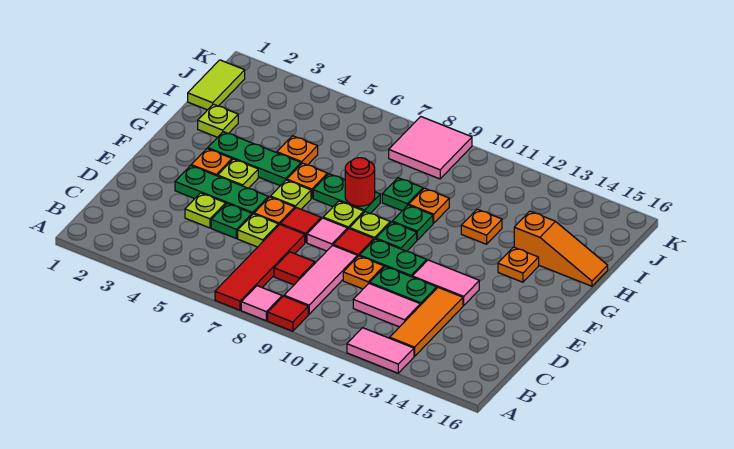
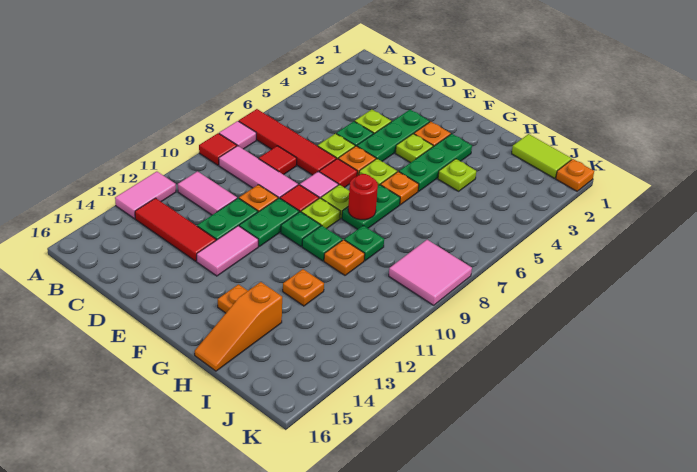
orange 1x3 tile [390,288,463,356] -> red 1x3 tile [135,198,216,261]
pink 1x2 tile [353,283,420,327] -> pink 1x2 tile turned to [178,171,237,215]
lime 1x1 plate [198,104,238,137] -> lime 1x1 plate moved to [438,159,476,191]
orange 1x1 plate [277,136,318,165] -> orange 1x1 plate moved to [556,159,594,191]

